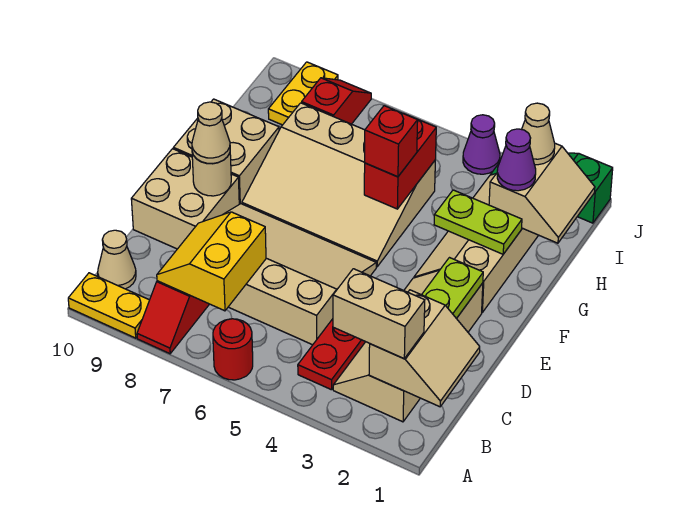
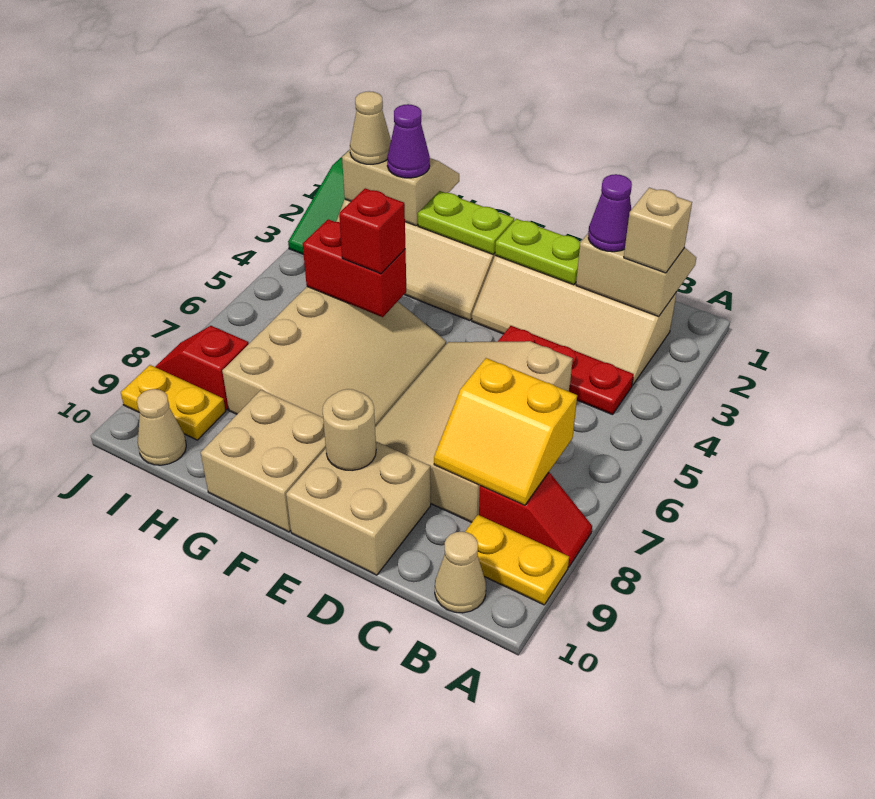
red 1x1 round brick [213,319,253,380] -> none
yellow 1x2 plate [68,273,149,338] -> yellow 1x2 plate turned to [465,515,569,605]
tan 1x2 brick [333,269,425,359] -> tan 1x1 brick [624,188,692,273]
tan 1x1 cone [192,102,230,164] -> tan 1x1 cone moved to [137,389,186,465]
lime 1x2 plate [434,190,522,254] -> lime 1x2 plate turned to [418,191,514,254]
purple 1x1 cone [463,115,500,174] -> purple 1x1 cone moved to [588,174,632,252]

